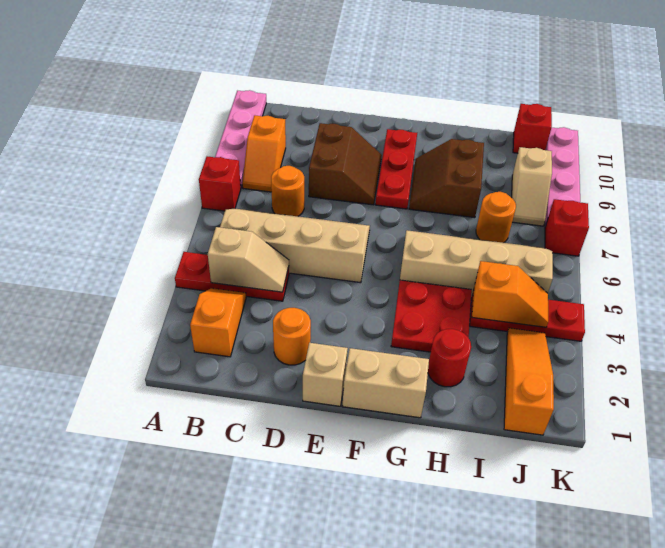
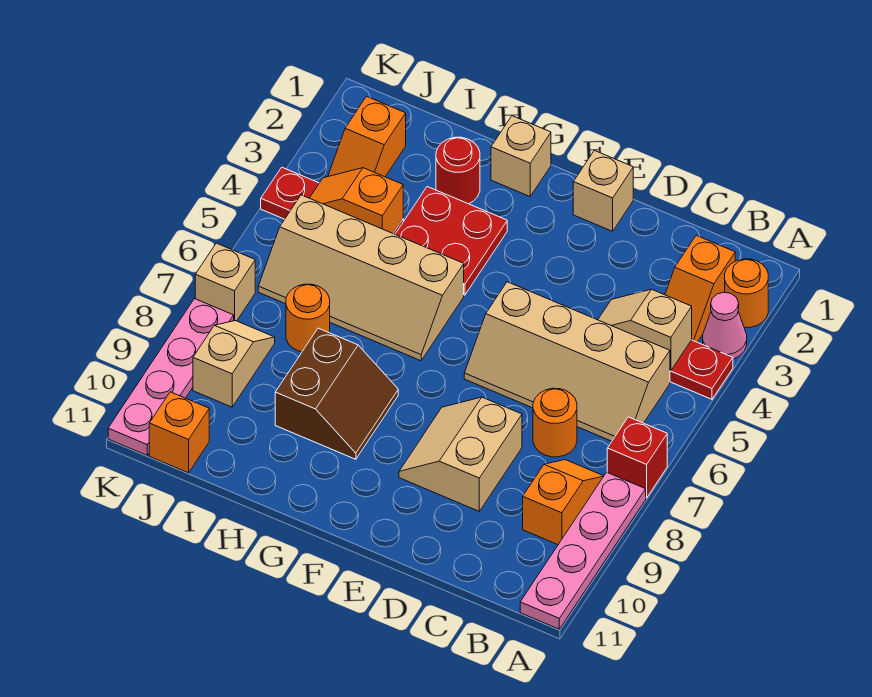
none -> pink 1x1 cone [703,292,747,359]
orange 1x1 round brick [273,308,311,365] -> orange 1x1 round brick moved to [725,259,768,328]
brown 2x2 slope [309,123,382,205] -> tan 2x2 slope [399,397,522,511]
tan 1x2 brick [343,348,429,418] -> tan 1x1 brick [491,116,551,196]
red 1x3 plate [375,129,417,209] -> none
orange 1x3 slope [504,328,554,435] -> orange 1x2 slope [328,96,406,177]
red 1x1 brick [513,104,552,153] -> orange 1x1 brick [149,392,209,473]
red 1x1 brick [545,199,589,256] -> tan 1x1 brick [195,243,255,321]

